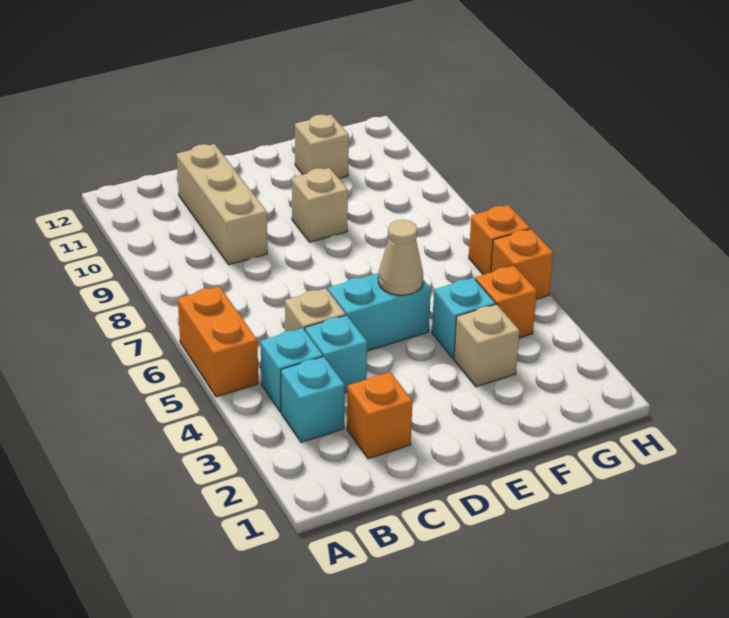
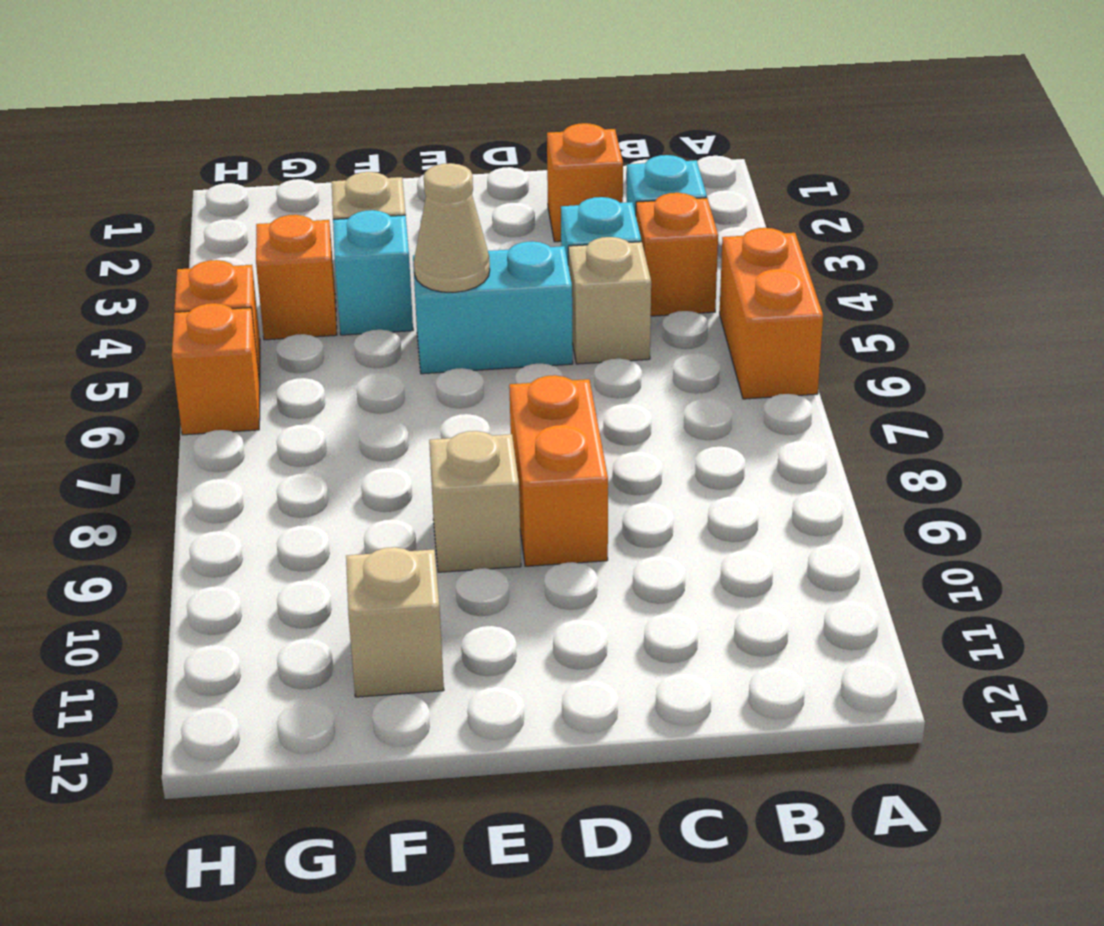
cyan 1x1 brick [261,328,323,412] -> orange 1x1 brick [636,193,718,316]
tan 1x3 brick [177,144,267,265] -> none
none -> orange 1x2 brick [509,375,608,566]

